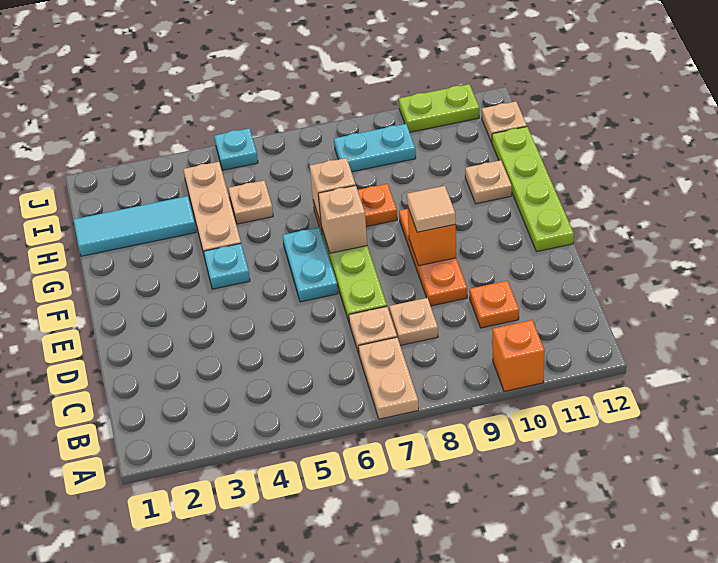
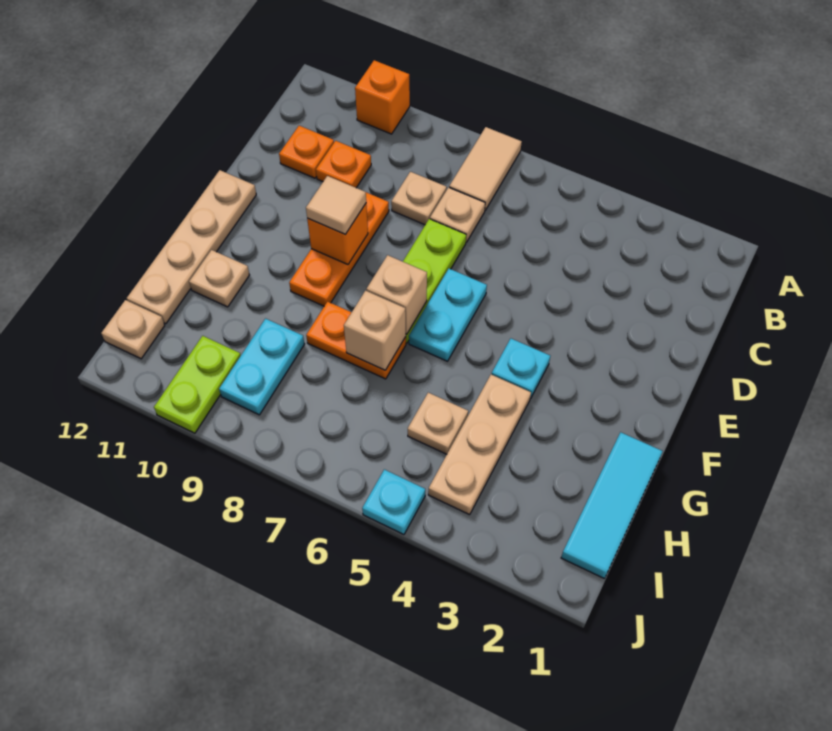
tan 1x2 plate [358,337,419,419] -> tan 1x2 tile [449,127,522,210]
none -> orange 1x1 plate [279,126,334,178]
lime 1x4 plate [492,127,574,252] -> tan 1x4 plate [127,170,256,324]
cyan 1x3 tile [74,196,196,256] -> cyan 1x3 tile turned to [561,432,663,578]
cyan 1x2 plate [334,124,416,172] -> cyan 1x2 plate turned to [219,319,304,415]
lime 1x2 plate [399,84,479,132] -> lime 1x2 plate turned to [154,336,241,433]

